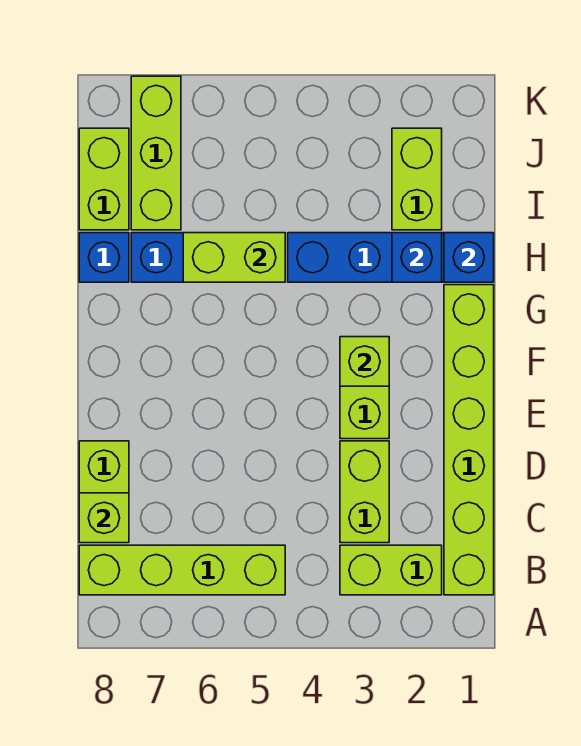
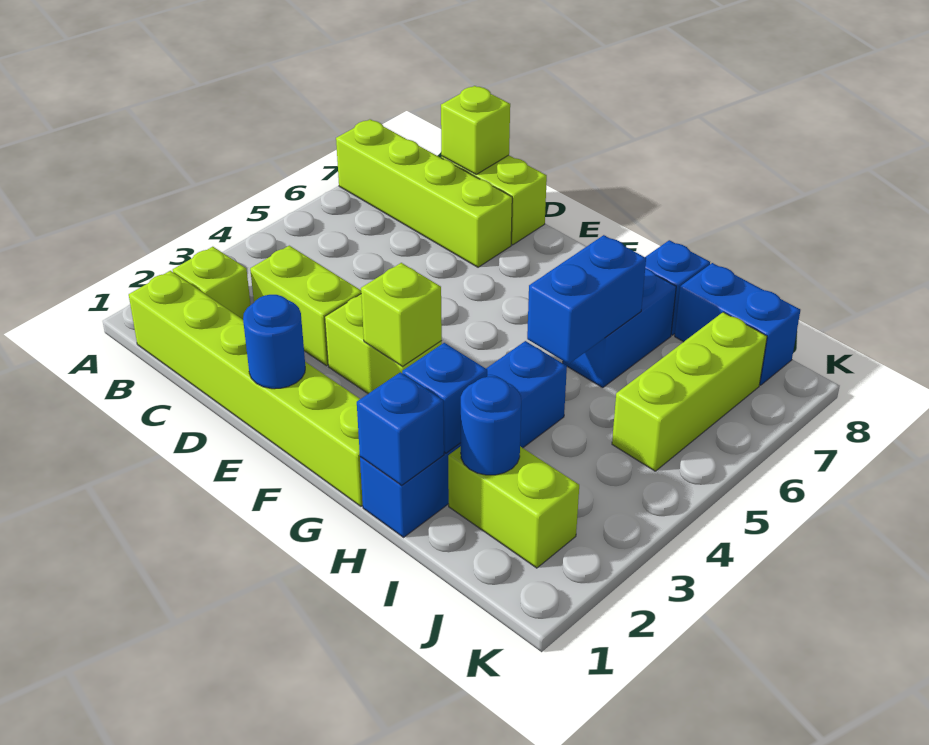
lime 1x2 brick [340,545,442,595] -> lime 1x1 brick [173,247,251,319]
lime 1x4 brick [79,545,285,595] -> lime 1x4 brick turned to [336,119,512,267]
none -> blue 1x1 round brick [243,295,305,389]
lime 1x2 brick [183,233,285,282] -> blue 1x2 brick [527,235,646,364]
none -> blue 1x1 round brick [461,377,521,475]
lime 1x3 brick [131,76,181,230] -> lime 1x3 brick turned to [612,312,767,471]
lime 1x2 brick [79,128,129,230] -> blue 1x2 brick [675,263,800,385]

